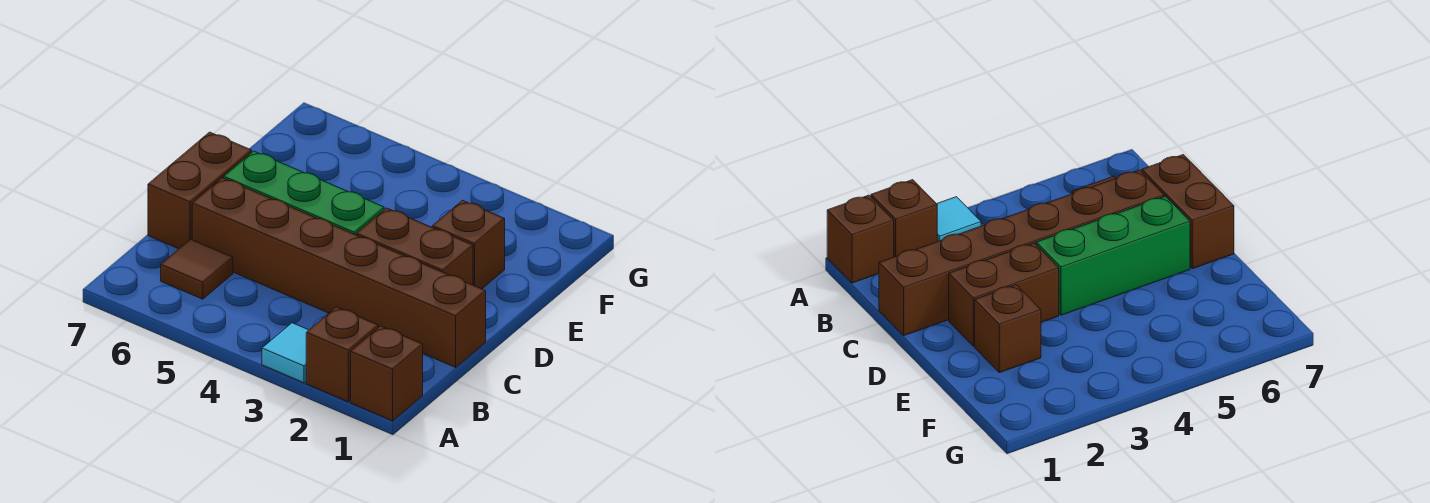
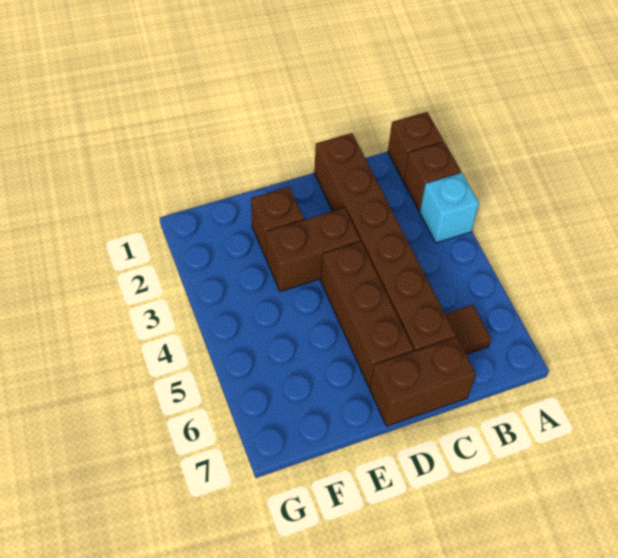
cyan 1x1 tile [262,323,308,383] -> cyan 1x1 brick [420,173,479,243]
brown 1x2 brick [357,208,473,285] -> brown 1x2 brick turned to [266,208,360,292]
green 1x3 brick [224,151,384,235] -> brown 1x3 brick [321,241,414,387]

